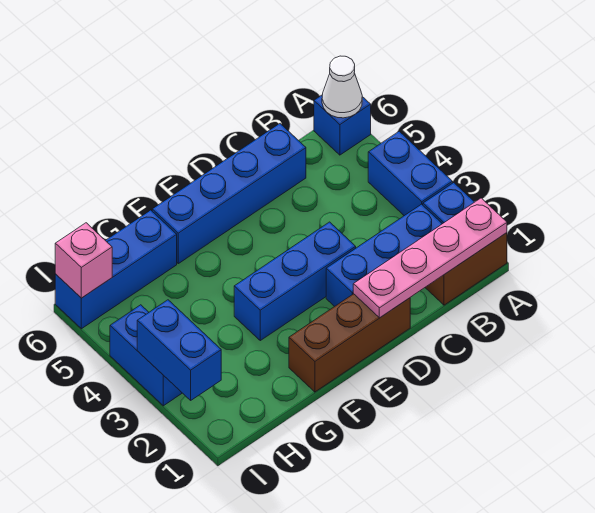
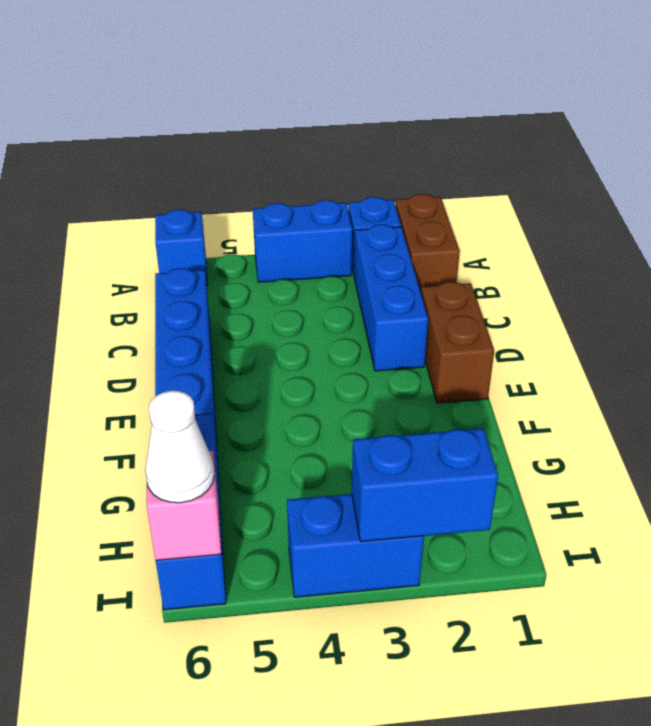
pink 1x4 plate [353,198,507,318] -> none
white 1x1 cone [322,56,362,118] -> white 1x1 cone moved to [145,391,214,503]
brown 1x3 brick [289,294,410,392] -> brown 1x2 brick [421,282,494,403]
blue 1x3 brick [234,222,356,341] -> none

